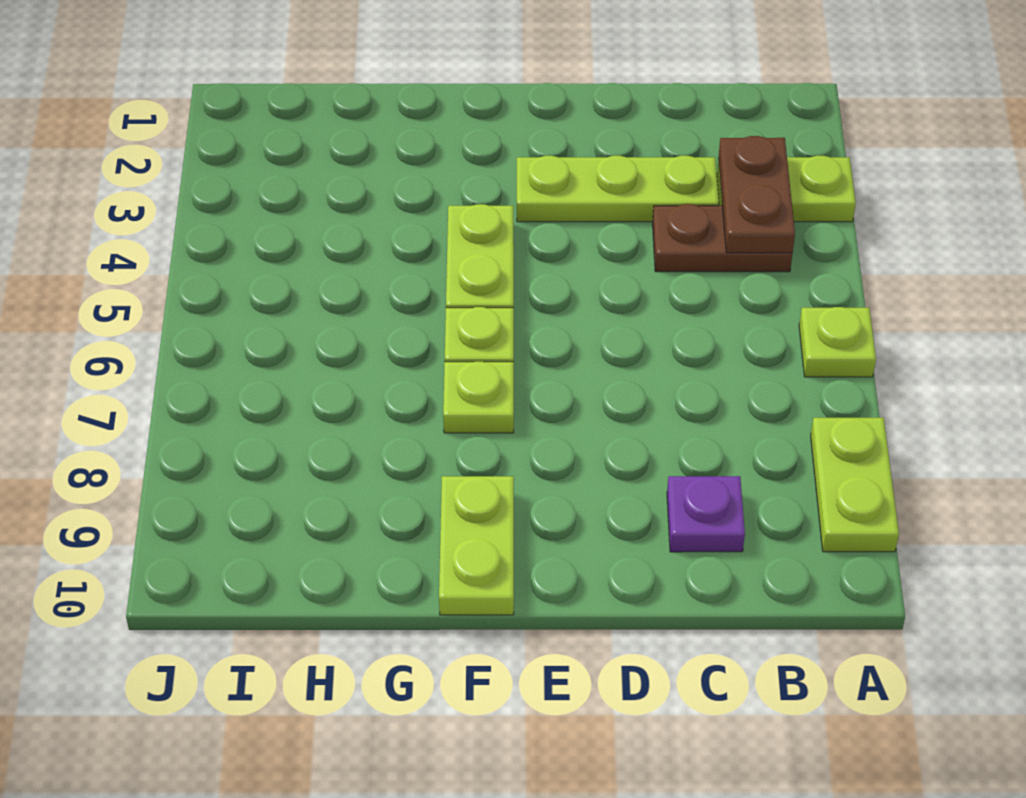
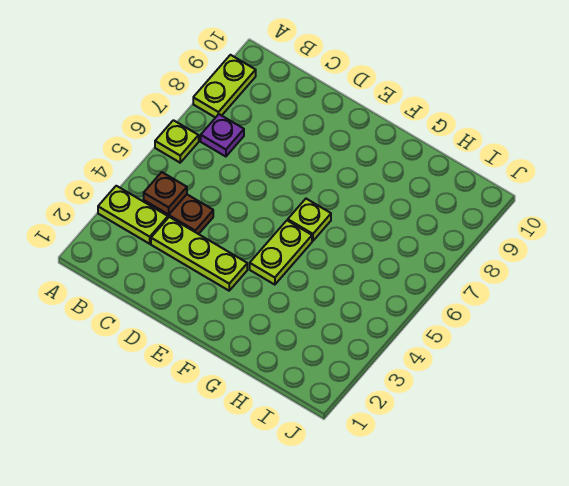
brown 1x2 plate [719,136,795,253] -> brown 1x1 plate [144,172,187,215]
purple 1x1 plate [667,476,745,552] -> purple 1x1 plate moved to [201,114,244,157]
lime 1x1 plate [443,362,514,433] -> none
lime 1x2 plate [439,476,514,615] -> none

